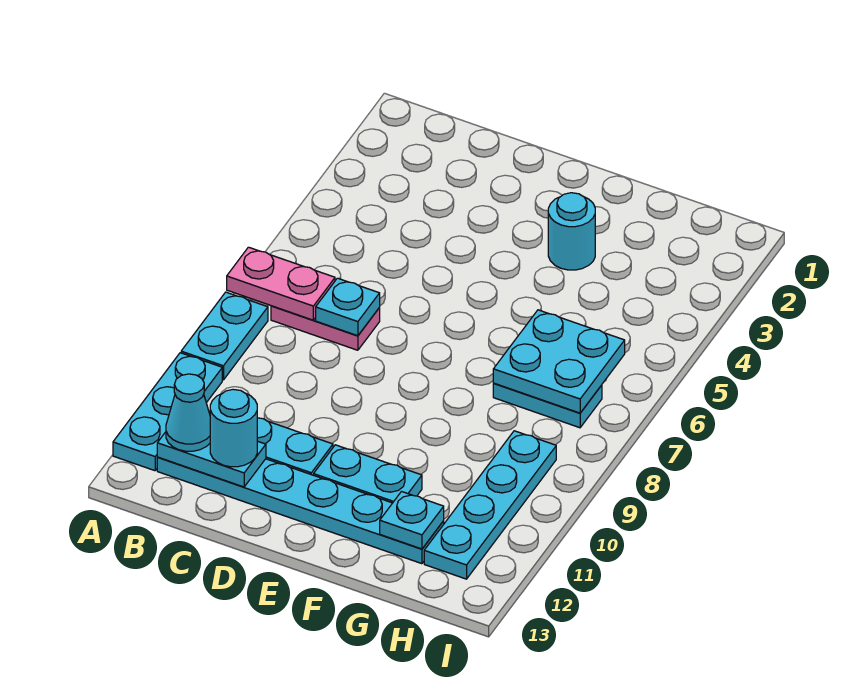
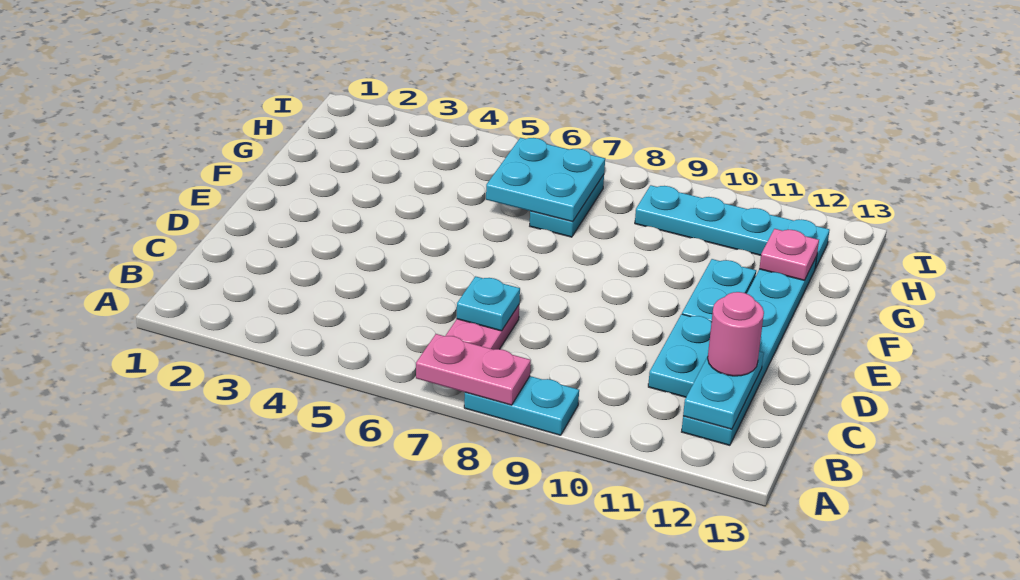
pink 1x2 plate [227,247,335,320] -> pink 1x2 plate turned to [416,334,531,405]
cyan 1x3 plate [113,353,222,471] -> none
cyan 1x1 cone [166,374,210,451] -> none
cyan 1x1 round brick [210,389,257,467] -> pink 1x1 round brick [708,292,764,376]
cyan 1x1 round brick [548,193,595,270] -> none
cyan 1x1 plate [380,492,444,549] -> pink 1x1 plate [759,229,819,280]

